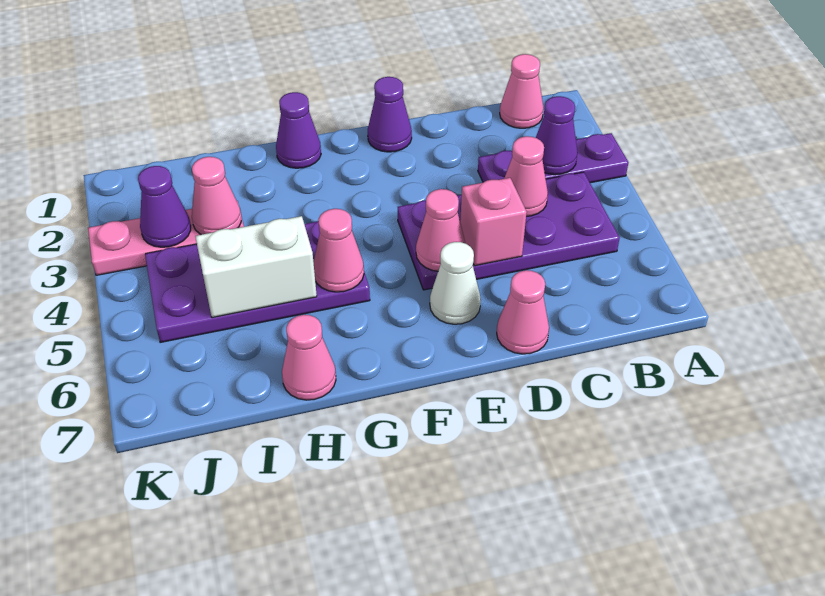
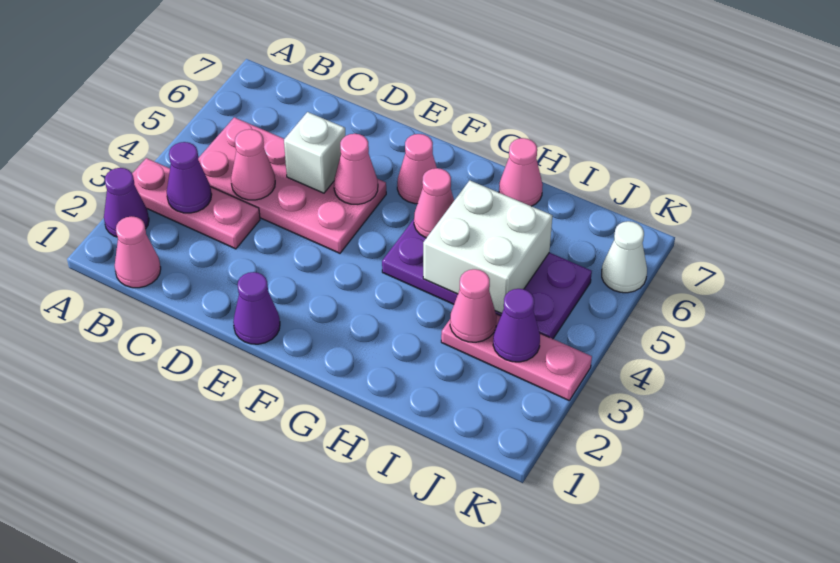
purple 1x3 plate [478,133,629,183] -> pink 1x3 plate [132,158,260,249]
purple 2x4 plate [398,172,620,290] -> pink 2x4 plate [198,117,386,253]
pink 1x1 brick [460,178,527,266] -> white 1x1 brick [284,112,345,193]
pink 1x1 cone [497,270,549,354] -> pink 1x1 cone moved to [397,134,437,204]
white 1x1 cone [430,242,481,324] -> white 1x1 cone moved to [602,221,647,293]
purple 1x1 cone [276,92,321,168] -> purple 1x1 cone moved to [104,168,149,237]
white 1x2 brick [195,216,317,318] -> white 2x2 brick [423,180,552,314]

